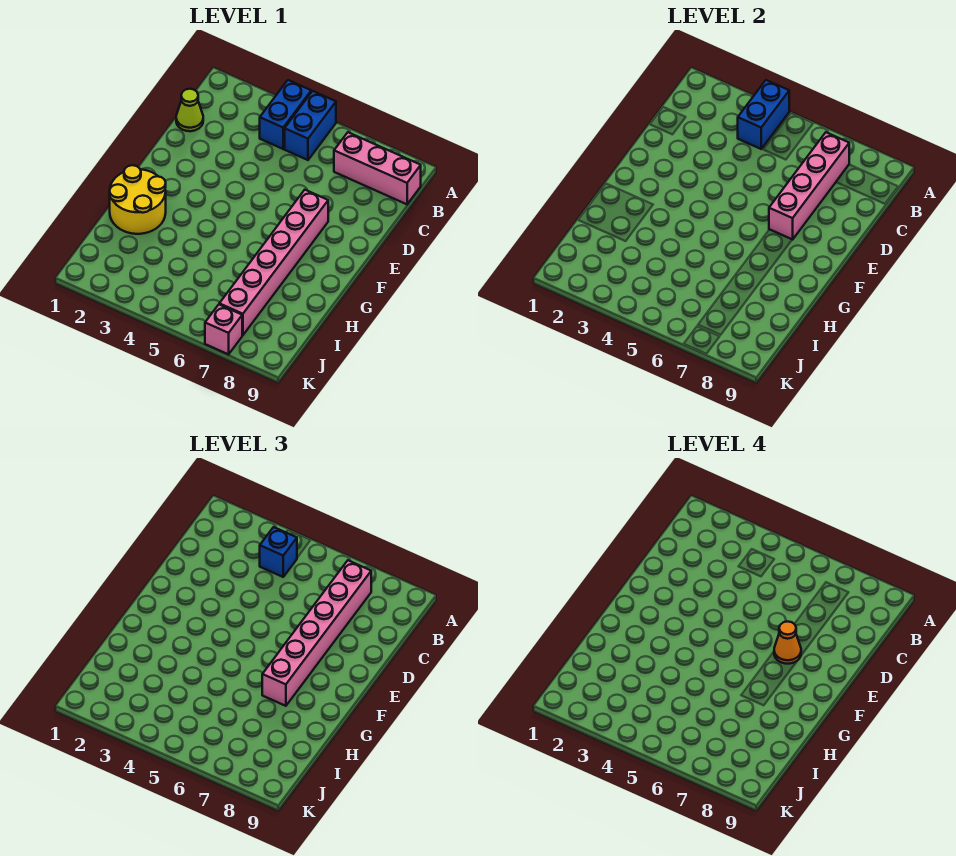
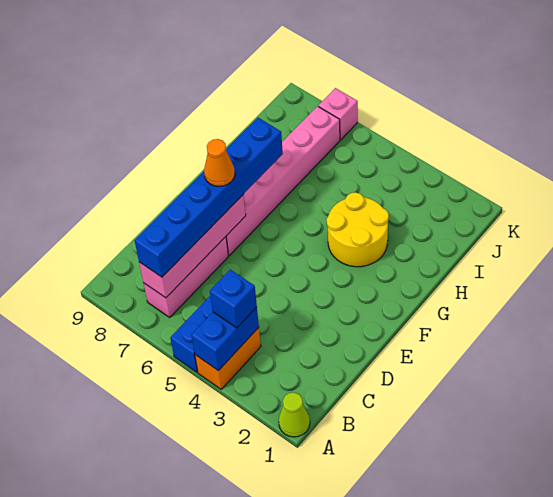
blue 1x2 brick [260,80,311,149] -> orange 1x2 brick [195,328,261,389]
pink 1x3 brick [334,132,421,204] -> pink 1x3 brick turned to [144,237,229,317]
pink 1x6 brick [262,560,371,706] -> blue 1x6 brick [135,118,283,277]
lime 1x1 cone [176,89,203,131] -> lime 1x1 cone moved to [279,393,310,437]
yellow 2x2 round brick [110,165,166,234] -> yellow 2x2 round brick moved to [327,192,389,267]

